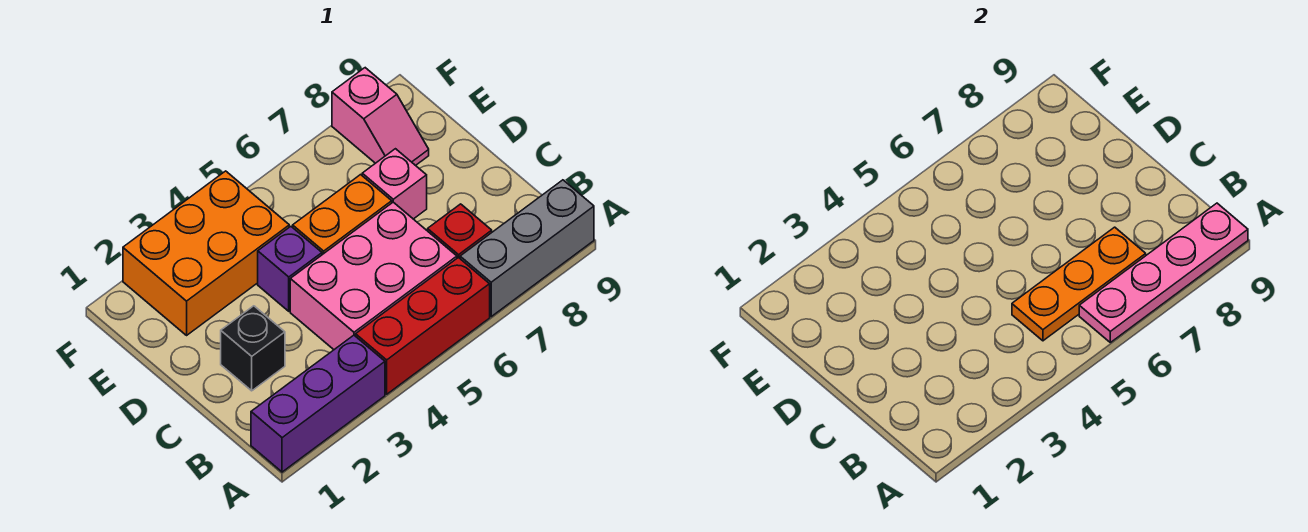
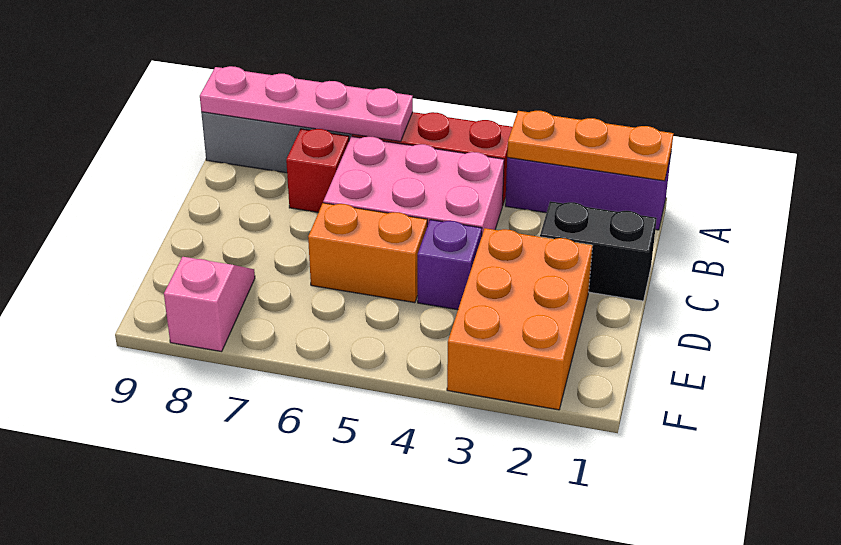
orange 1x3 plate [1012,227,1146,341] -> orange 1x3 plate moved to [507,111,674,181]
black 1x1 brick [221,306,285,391] -> black 1x2 brick [540,201,657,301]
pink 1x1 brick [362,149,427,219] -> none
orange 2x3 brick [123,171,289,335] -> orange 2x3 brick turned to [447,228,593,410]

